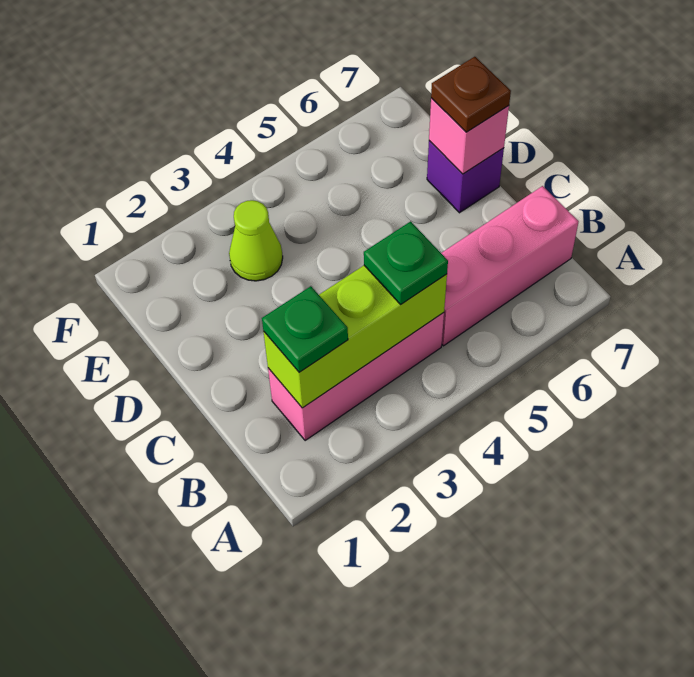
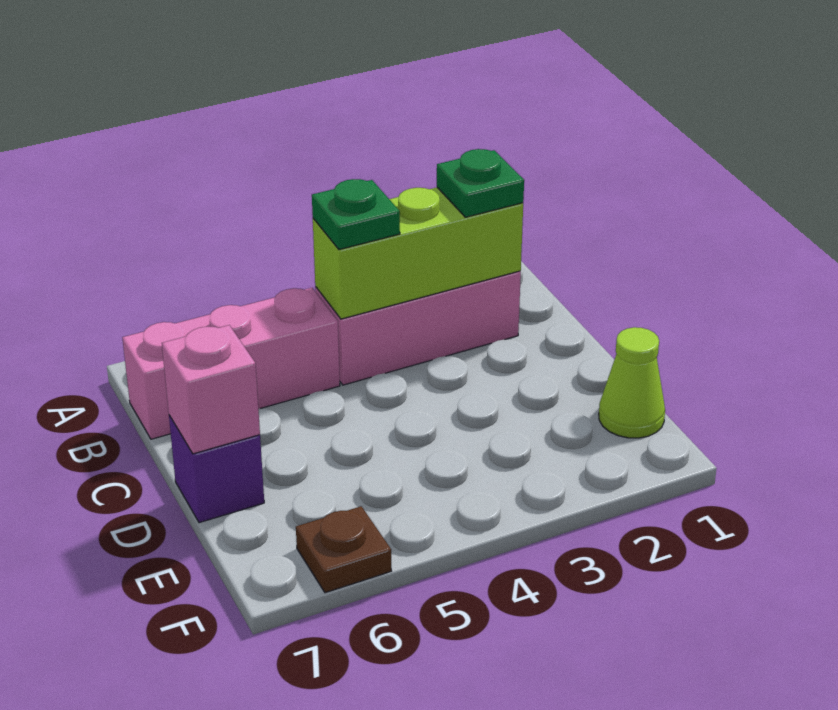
brown 1x1 plate [431,57,511,132] -> brown 1x1 plate moved to [296,506,392,593]
lime 1x1 cone [229,200,283,281] -> lime 1x1 cone moved to [599,327,665,438]

